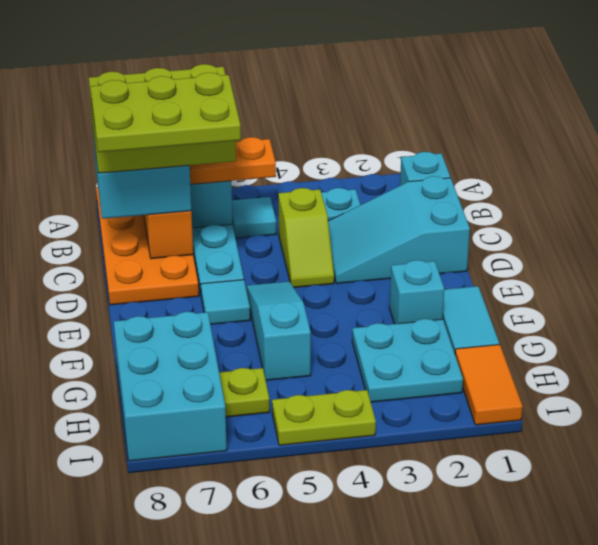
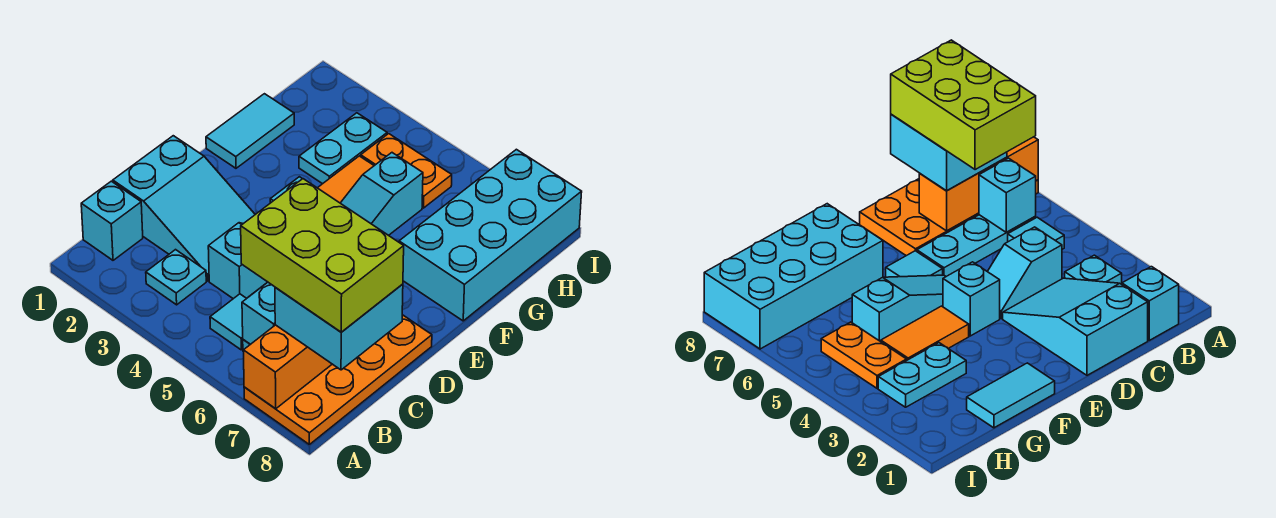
orange 1x2 plate [190,137,276,184] -> orange 1x2 plate moved to [361,134,452,208]
lime 1x2 slope [278,188,334,288] -> cyan 1x2 slope [208,223,267,299]
lime 2x3 plate [90,73,241,152] -> none
cyan 1x1 brick [390,260,444,324] -> cyan 1x1 brick moved to [943,262,1000,336]
cyan 2x2 plate [352,319,463,402] -> cyan 1x2 plate [299,113,387,184]
cyan 2x3 brick [114,312,227,461] -> cyan 2x4 brick [399,149,582,321]
orange 1x2 tile [455,344,523,425] -> orange 1x2 tile moved to [318,156,374,203]
lime 1x1 plate [219,368,270,417] -> none
lime 1x2 plate [272,390,376,445] -> none

